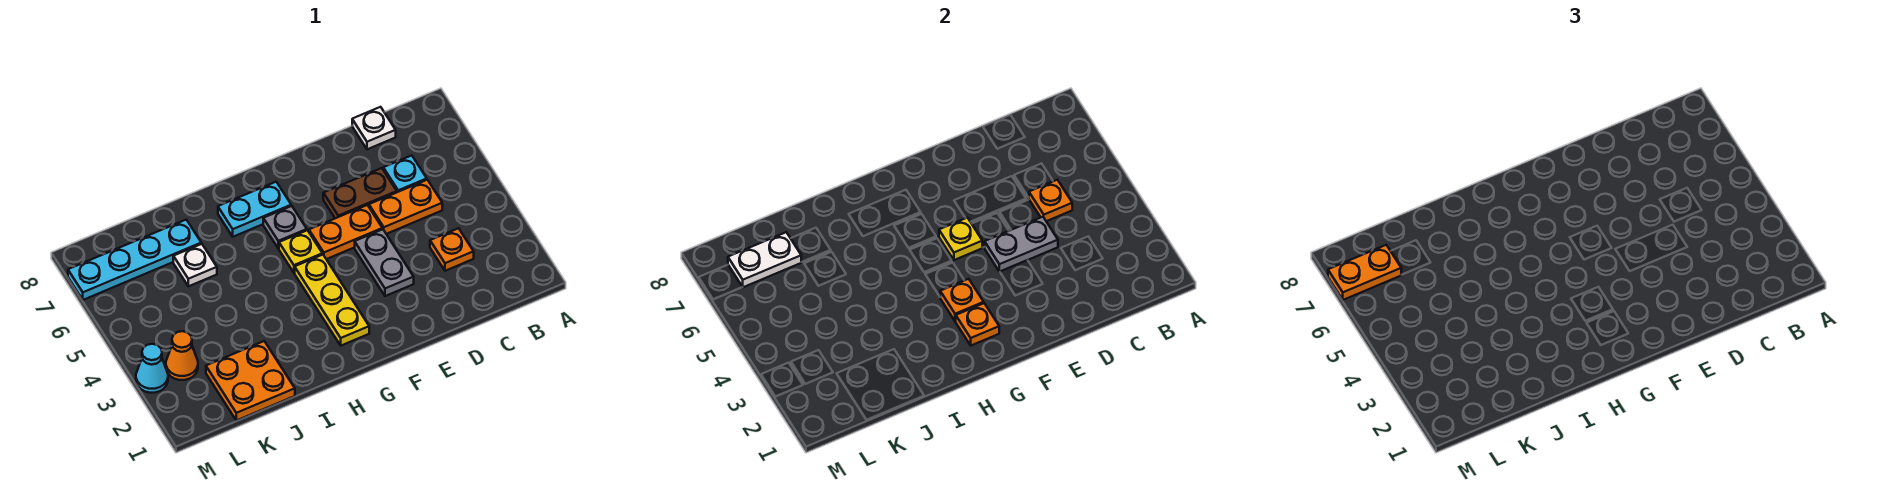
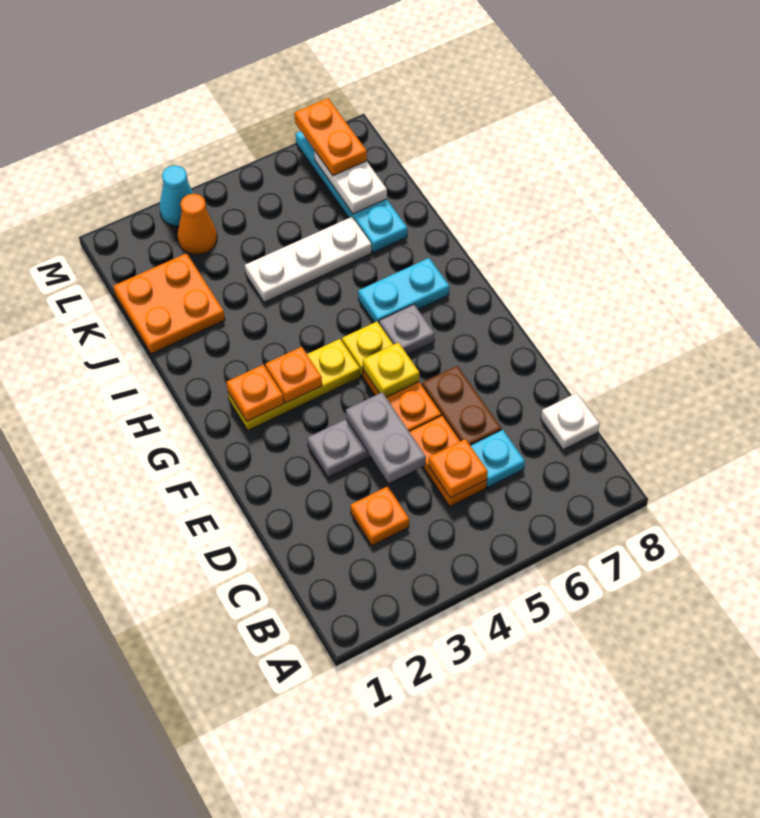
cyan 1x2 plate [218,182,291,237] -> cyan 1x2 plate turned to [358,258,449,323]
white 1x1 plate [173,244,217,286] -> white 1x3 plate [245,217,372,302]

